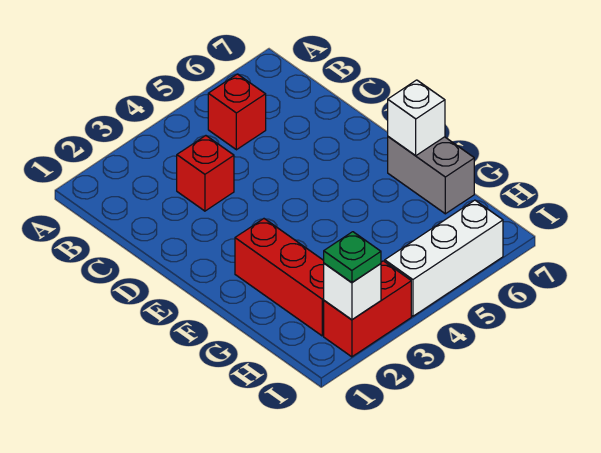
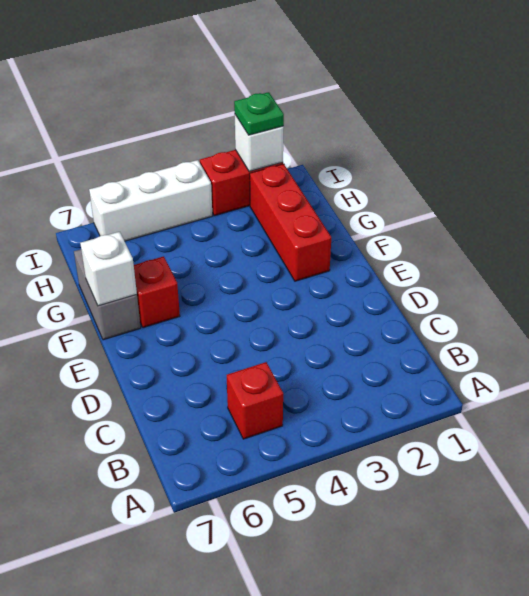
red 1x1 brick [177,136,234,211] -> red 1x1 brick moved to [134,256,180,328]

